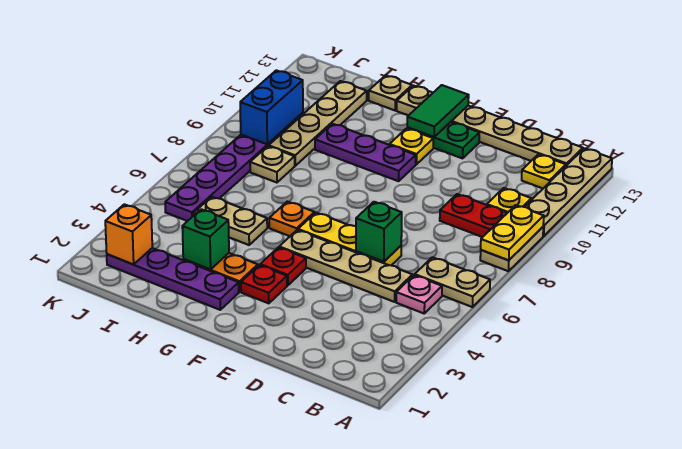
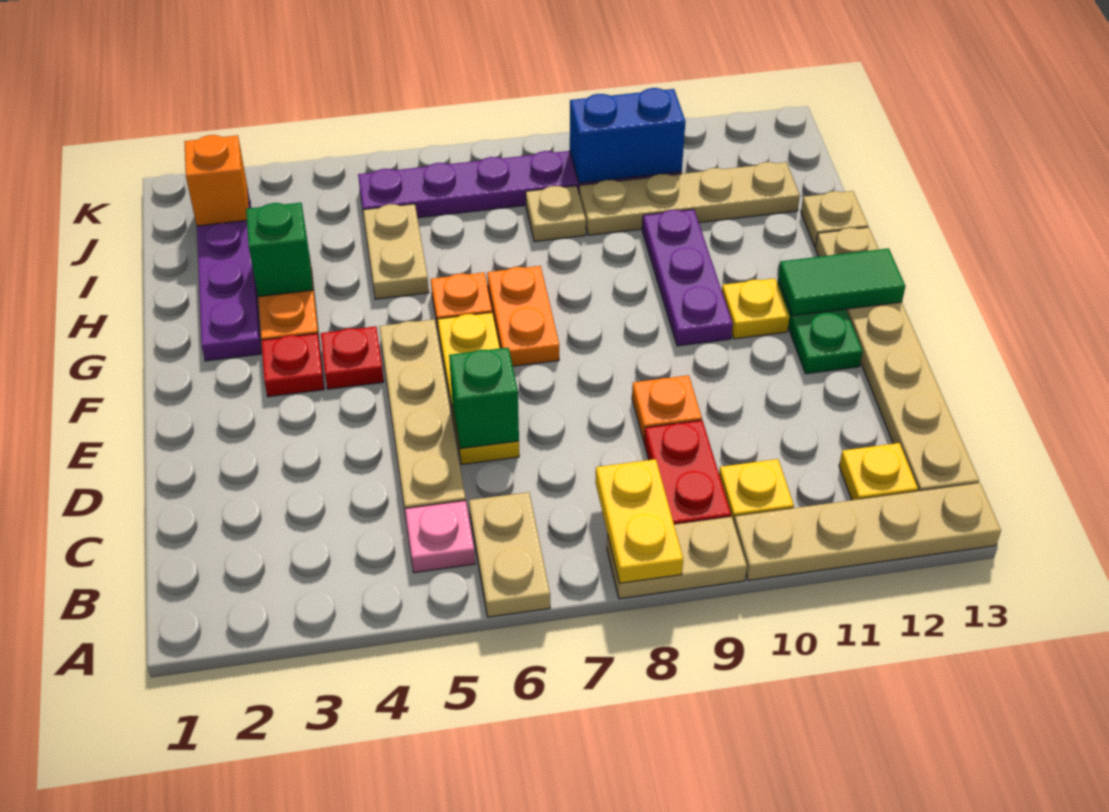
yellow 1x2 plate [481,205,544,260] -> yellow 1x2 plate turned to [595,459,683,583]
none -> orange 1x1 plate [632,375,702,441]
none -> orange 1x2 plate [487,266,559,366]

